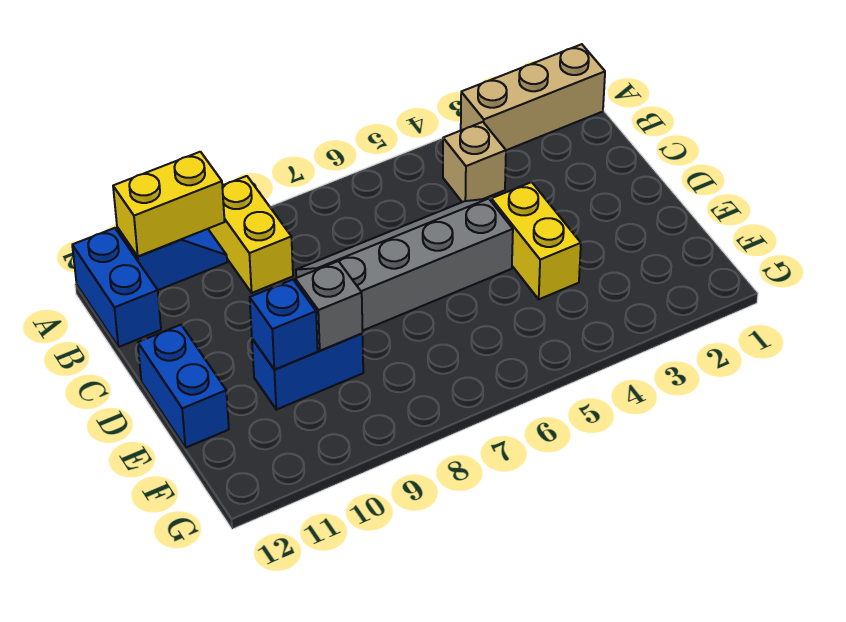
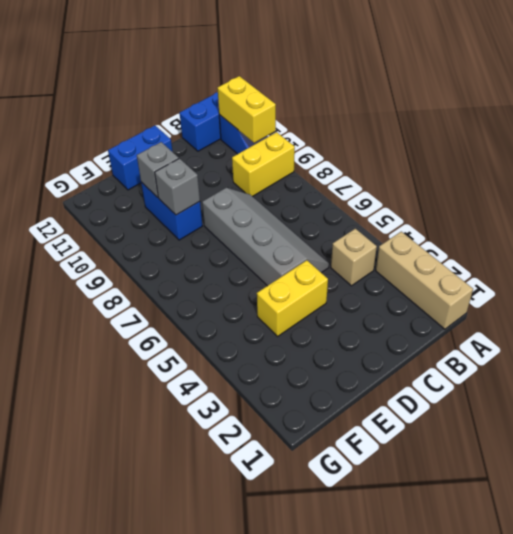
blue 1x1 brick [250,280,318,370] -> grey 1x1 brick [137,142,179,197]

